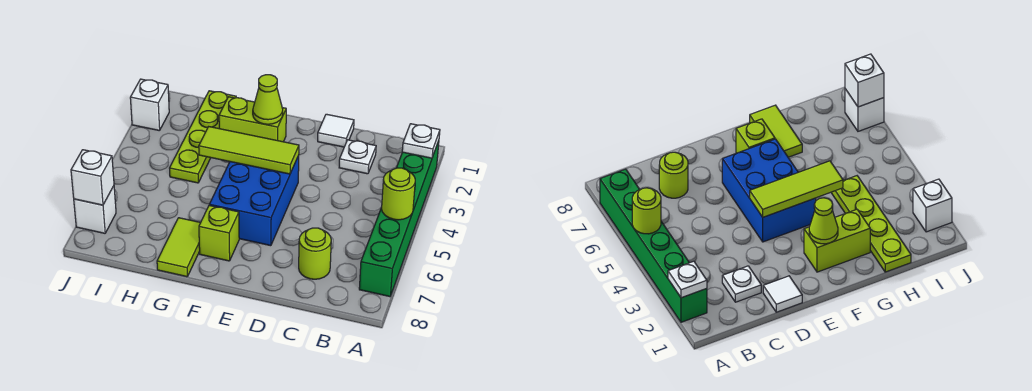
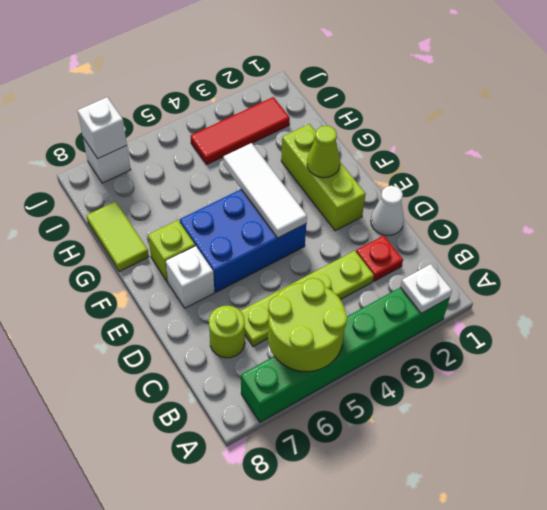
lime 1x1 round brick [382,168,415,220] -> lime 2x2 round brick [268,278,347,372]
white 1x1 plate [339,140,376,174] -> red 1x1 plate [356,236,403,281]
white 1x1 tile [318,114,354,147] -> white 1x1 cone [371,186,404,236]
lime 1x3 tile [199,127,299,174] -> white 1x3 tile [223,143,307,238]
lime 1x2 brick [219,97,286,142] -> lime 1x3 brick [281,124,366,231]
lime 1x2 tile [157,218,201,277] -> lime 1x2 tile turned to [86,201,149,272]
lime 1x4 plate [170,91,236,183] -> lime 1x4 plate moved to [241,251,374,346]
none -> red 1x3 tile [191,97,290,164]
white 1x1 brick [130,79,169,131] -> white 1x1 brick moved to [166,246,214,308]

